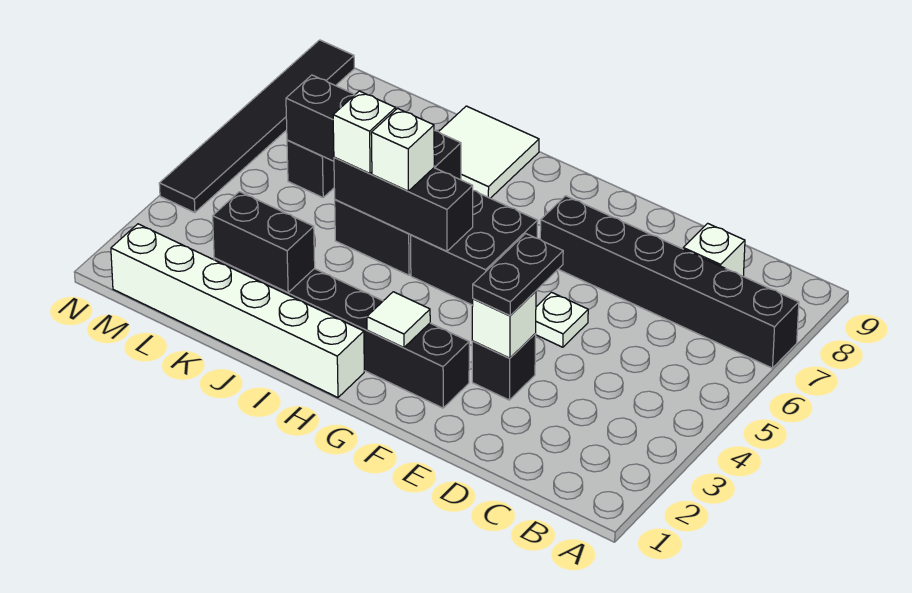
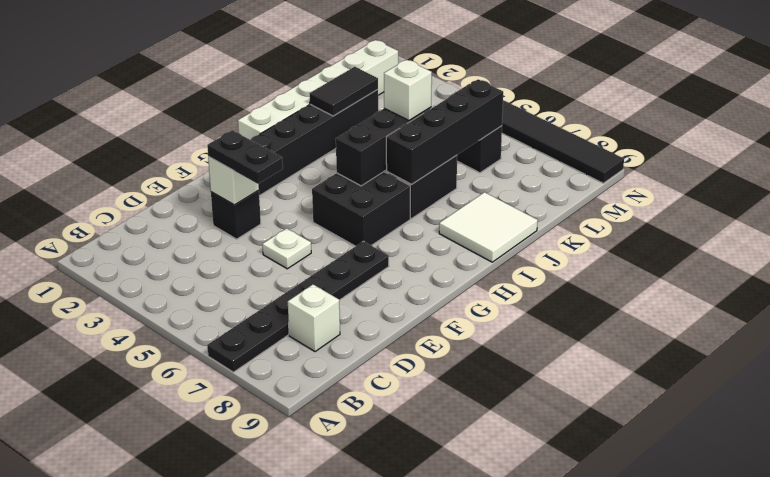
black 1x6 brick [540,196,799,368] -> black 1x6 plate [207,241,389,372]
white 1x1 tile [367,292,430,348] -> none
white 1x1 brick [371,108,434,191] -> none
black 1x2 brick [213,192,315,292] -> black 1x2 tile [309,67,378,116]

